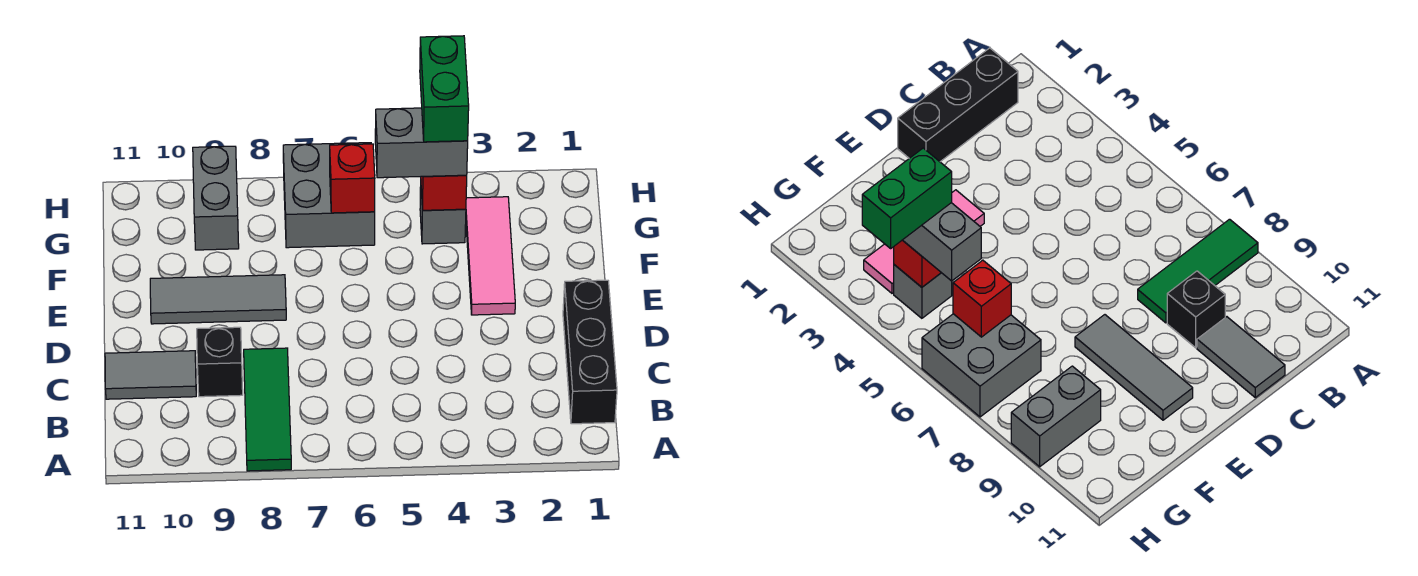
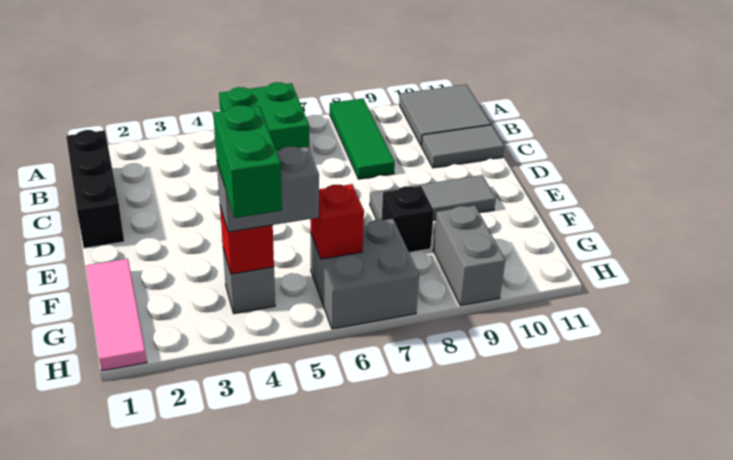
none -> green 2x2 brick [219,82,309,151]
none -> grey 2x2 tile [399,84,491,145]
black 1x1 brick [197,327,243,397] -> black 1x1 brick moved to [382,186,434,253]
pink 1x3 tile [466,197,515,315] -> pink 1x3 tile moved to [86,259,147,371]

